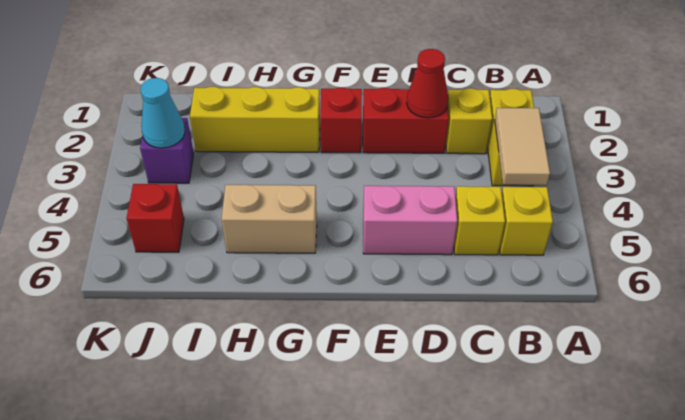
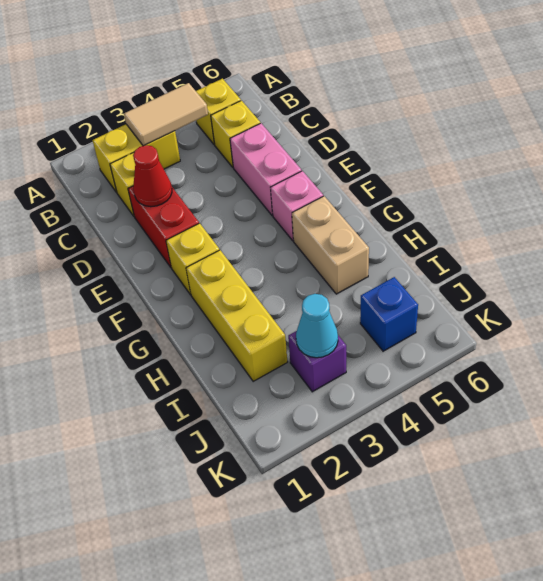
red 1x1 brick [320,88,362,153] -> yellow 1x1 brick [166,223,219,295]
none -> pink 1x1 brick [271,171,323,241]
red 1x1 brick [126,184,184,252] -> blue 1x1 brick [360,277,418,351]

